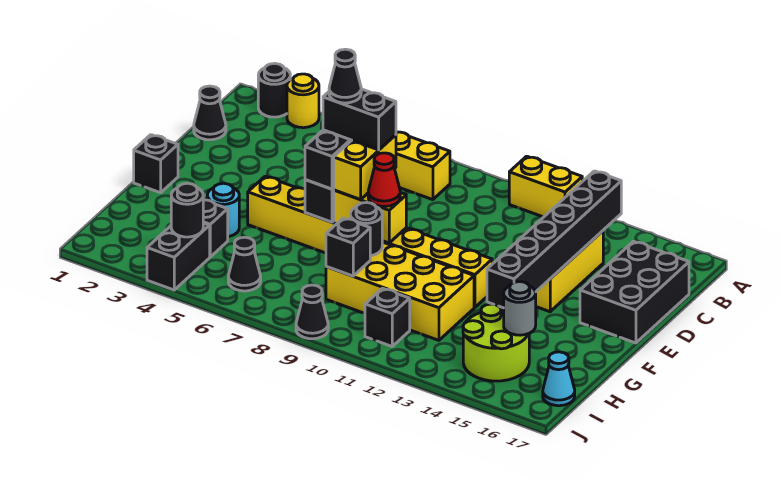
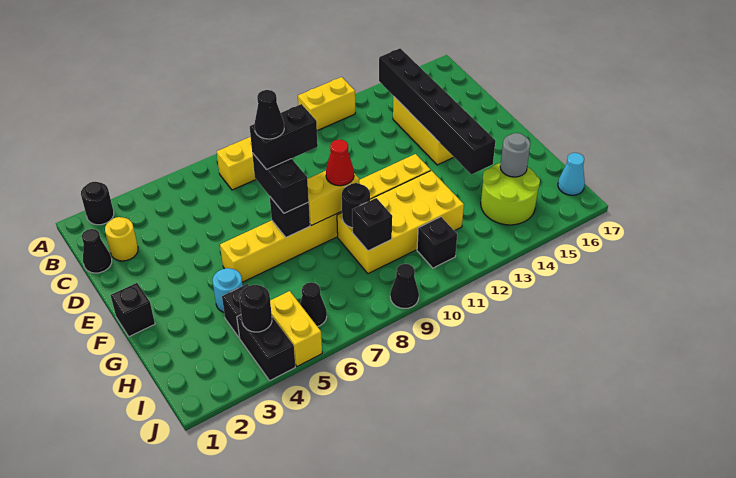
yellow 1x1 round brick [287,74,319,128] -> yellow 1x1 round brick moved to [105,217,138,261]
black 2x3 brick [580,241,689,343] -> none
yellow 1x2 brick [334,135,396,200] -> yellow 1x2 brick moved to [270,291,322,366]

